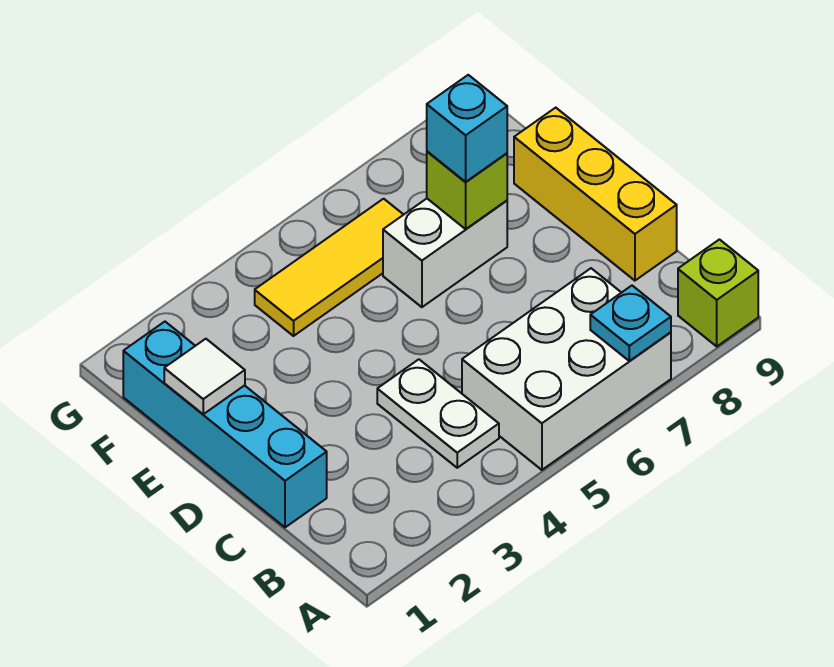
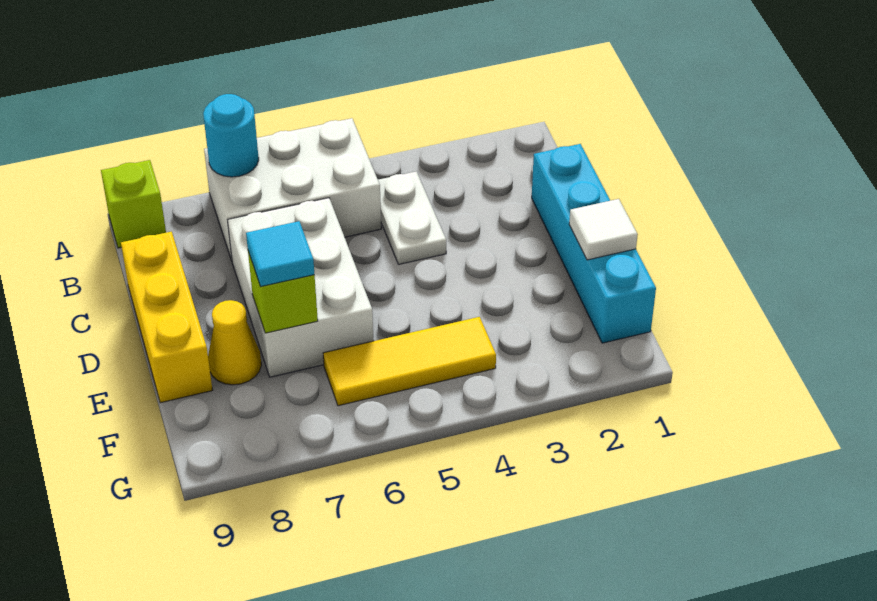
cyan 1x1 plate [590,286,671,361] -> cyan 1x1 round brick [203,94,259,177]
white 1x2 brick [383,199,507,307] -> white 2x3 brick [228,198,374,377]
cyan 1x1 brick [427,75,507,182] -> cyan 1x1 tile [246,221,314,287]
none -> yellow 1x1 cone [208,300,261,385]

